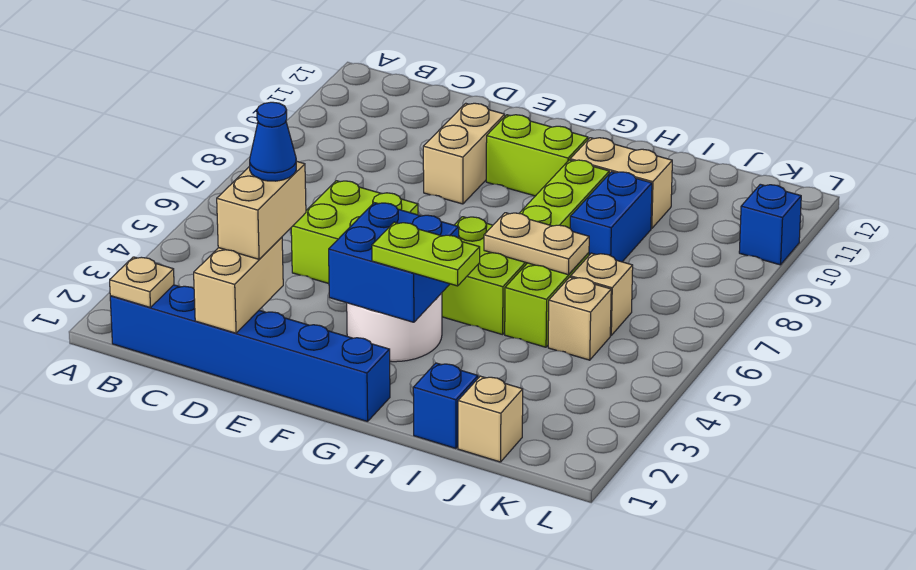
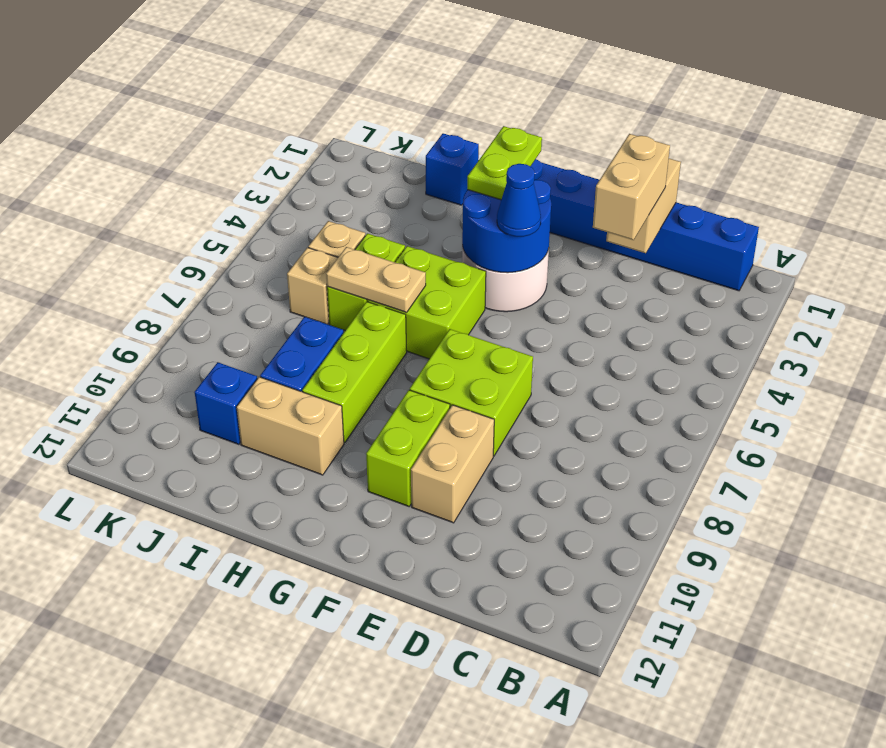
tan 1x1 plate [110,257,174,308] -> none
blue 1x1 cone [250,102,296,181] -> blue 1x1 cone moved to [497,164,541,237]
lime 2x2 brick [291,181,418,284] -> lime 2x2 brick moved to [410,329,533,456]
blue 2x2 brick [329,203,459,322] -> blue 2x2 round brick [462,180,551,273]
lime 1x2 brick [486,115,588,196] -> lime 1x2 brick turned to [366,390,450,506]
lime 1x2 plate [372,222,480,286] -> lime 1x2 plate turned to [467,126,542,200]
tan 1x1 brick [458,376,523,462] -> none
blue 1x1 brick [739,184,801,265] -> blue 1x1 brick moved to [195,362,257,444]

